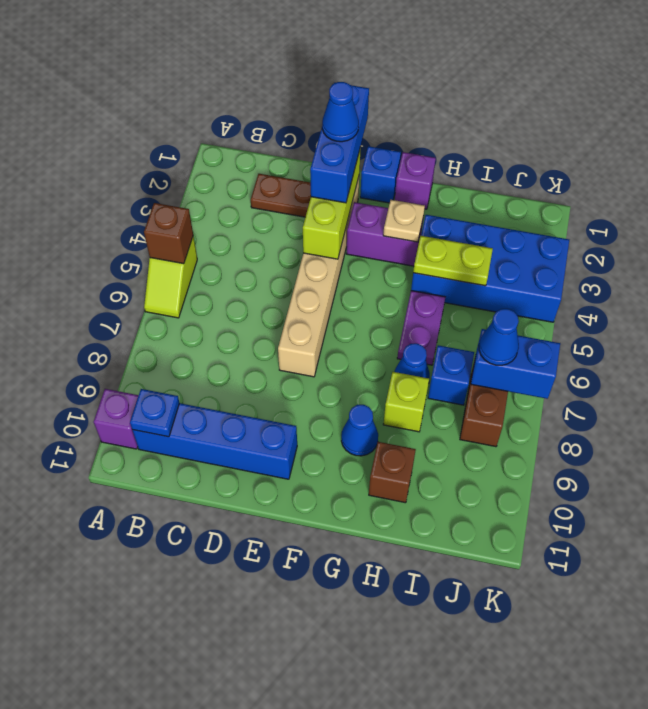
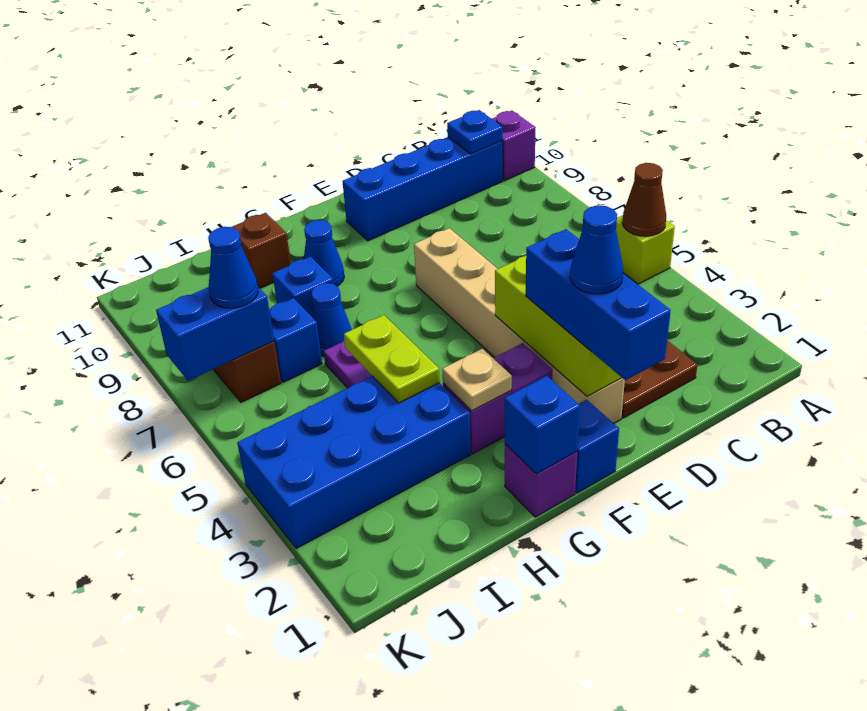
brown 1x1 brick [144,203,193,264] -> brown 1x1 cone [622,163,666,236]
none -> blue 1x1 brick [505,376,580,474]
lime 1x2 plate [413,236,493,286] -> lime 1x2 plate turned to [344,315,440,403]
lime 1x1 brick [383,372,429,432] -> blue 1x1 brick [272,256,334,316]

